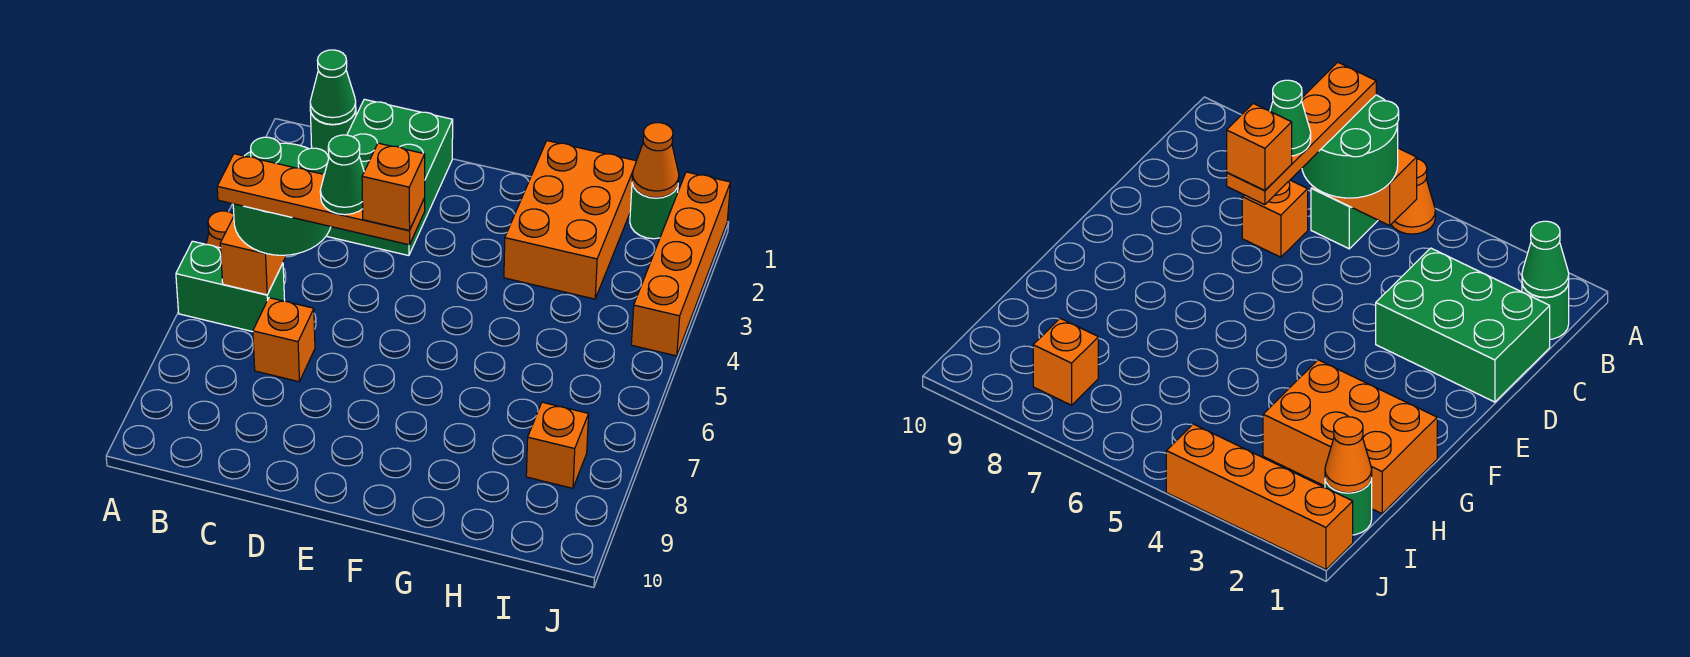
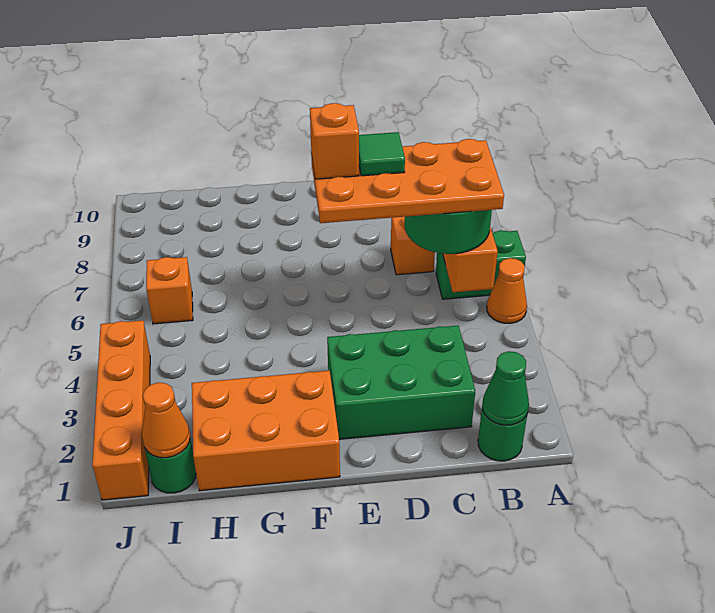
orange 1x4 plate [217,154,425,245] -> orange 2x4 plate [311,139,504,223]
green 2x3 brick [327,99,453,256] -> green 2x3 brick turned to [327,326,475,439]
green 1x1 cone [320,135,364,215] -> green 1x1 tile [359,132,405,176]
orange 2x3 brick [504,141,636,299] -> orange 2x3 brick turned to [192,371,340,491]
orange 1x1 brick [526,402,589,488] -> orange 1x1 brick moved to [146,257,193,324]

